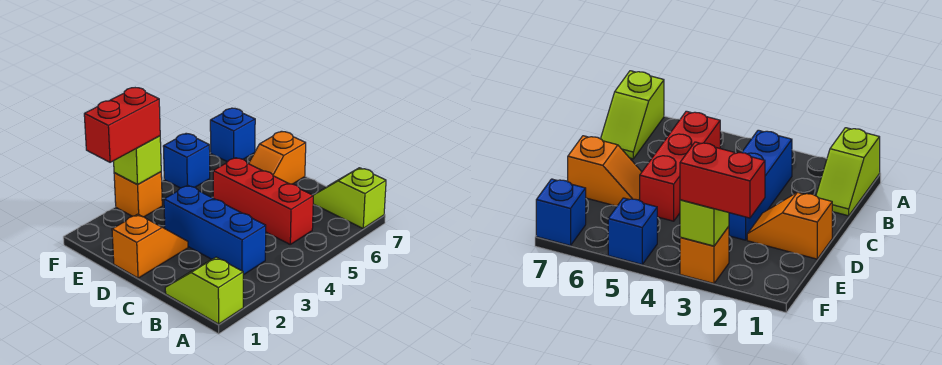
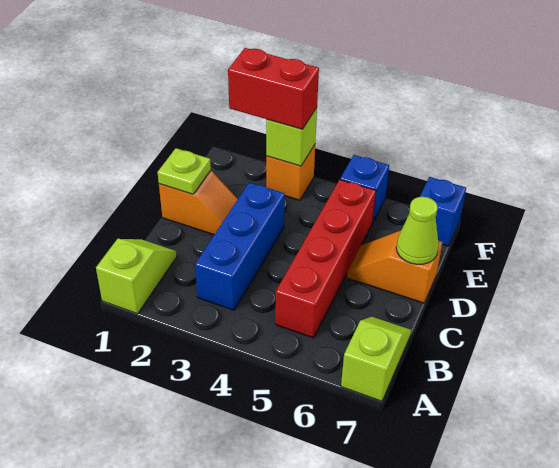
red 1x3 brick [213,158,313,244] -> red 1x4 brick [275,180,376,338]
none -> lime 1x1 plate [158,148,211,194]
none -> lime 1x1 cone [396,197,439,264]

